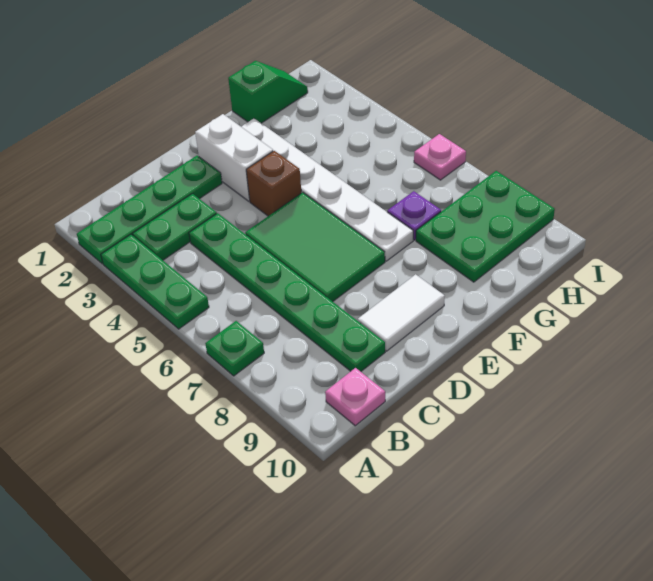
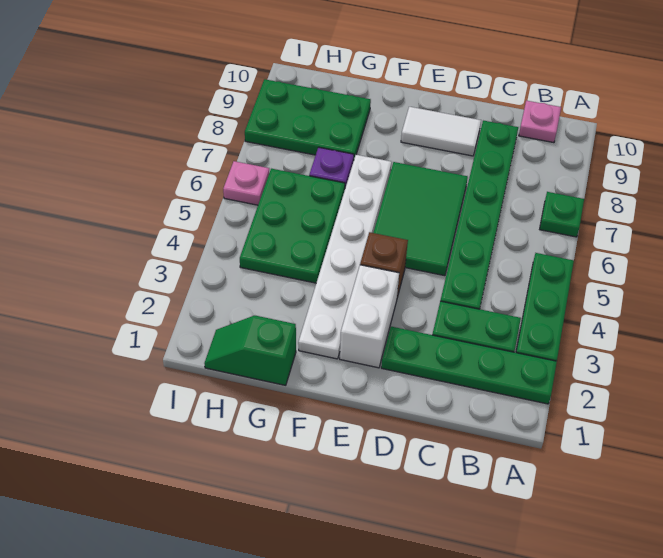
none -> green 2x3 plate [240,169,345,283]

